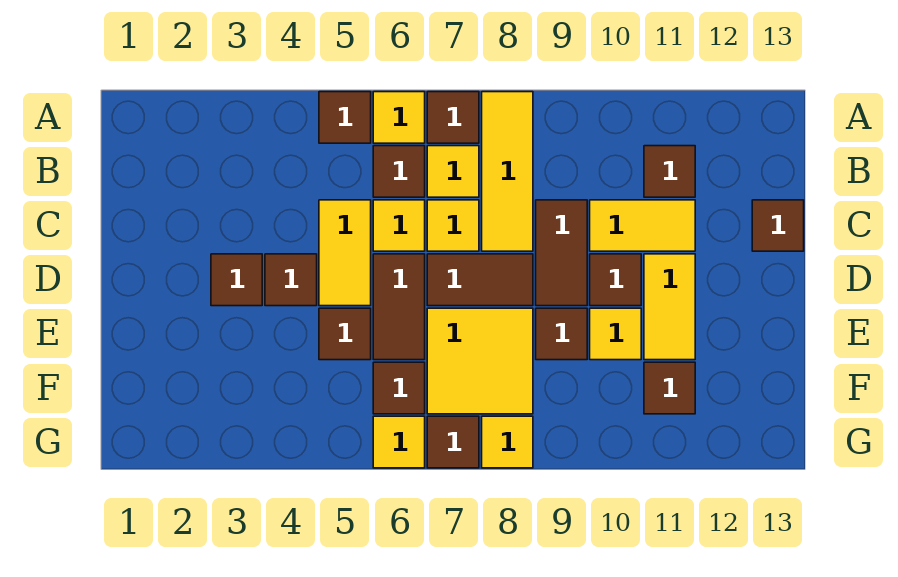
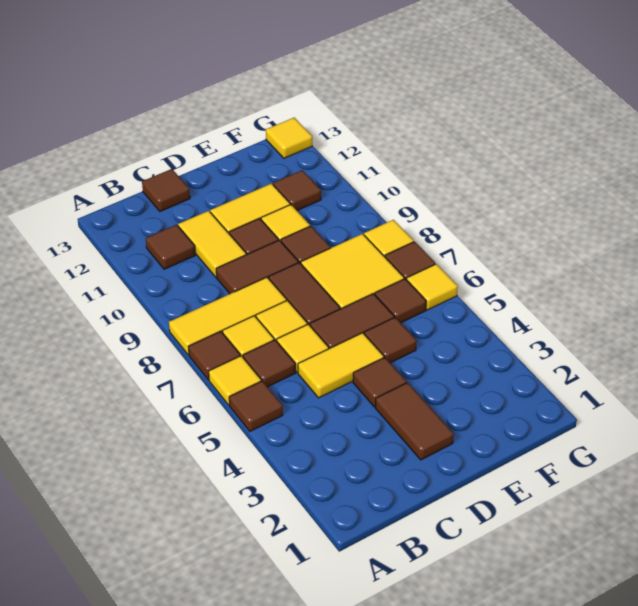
brown 1x1 tile [211,254,262,306] -> brown 1x2 tile [375,383,454,460]
none -> yellow 1x1 tile [266,118,312,158]

